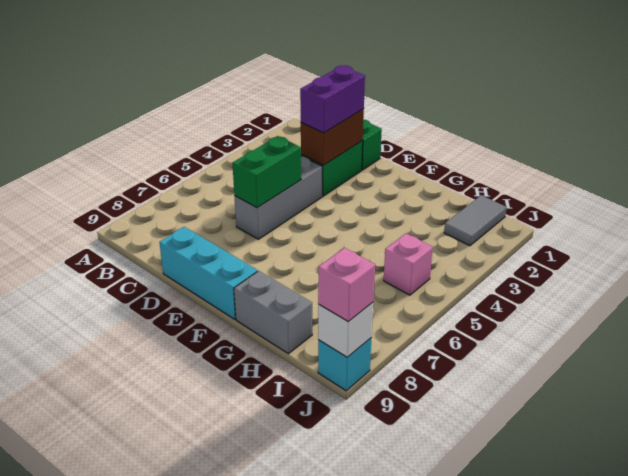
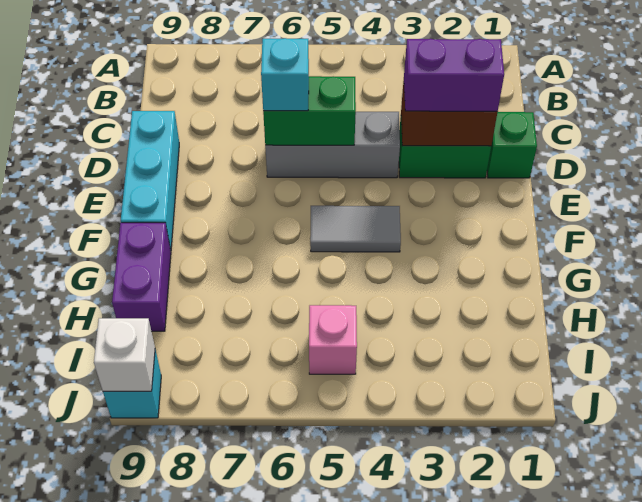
none -> cyan 1x1 brick [261,38,309,111]
grey 1x2 brick [234,271,312,354] -> purple 1x2 brick [112,223,171,331]
grey 1x2 tile [444,195,507,246] -> grey 1x2 tile moved to [310,206,401,252]
pink 1x1 brick [318,248,375,322] -> none

